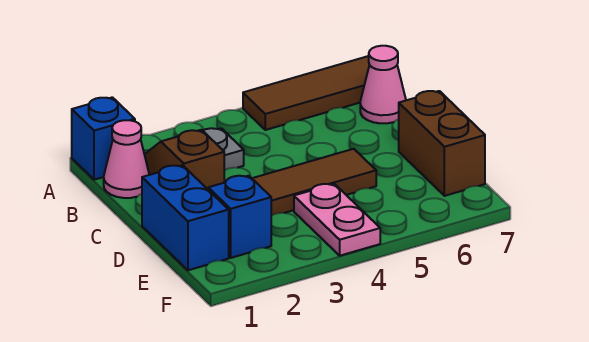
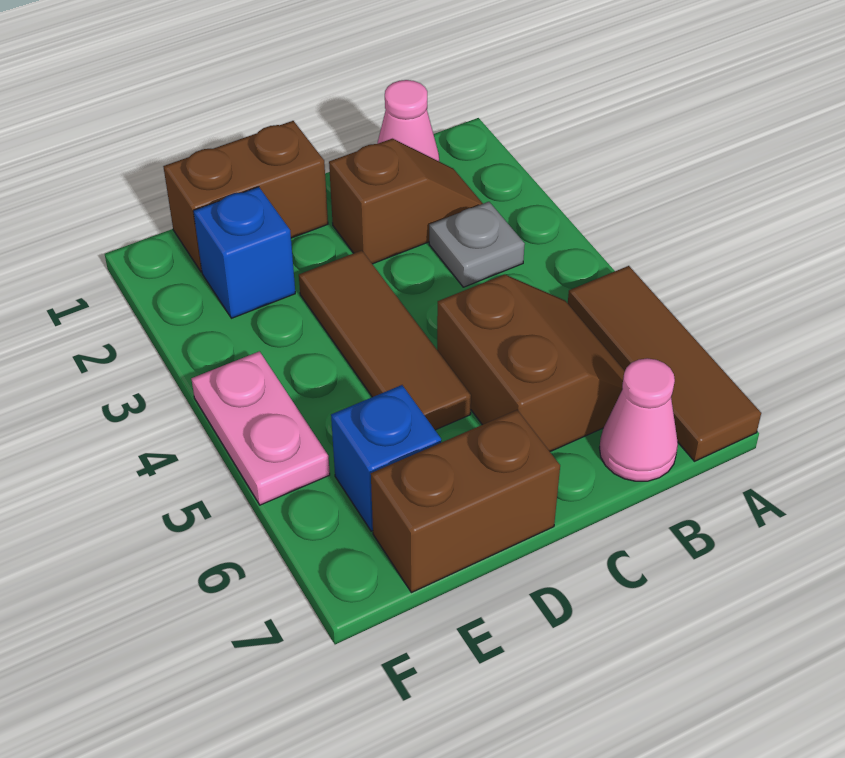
blue 1x1 brick [72,97,135,180] -> blue 1x1 brick moved to [331,385,441,531]
none -> brown 2x2 slope [437,274,625,452]
blue 1x2 brick [142,165,229,270] -> brown 1x2 brick [163,121,328,272]
pink 1x2 plate [294,184,380,256] -> pink 1x2 plate turned to [191,351,330,505]

